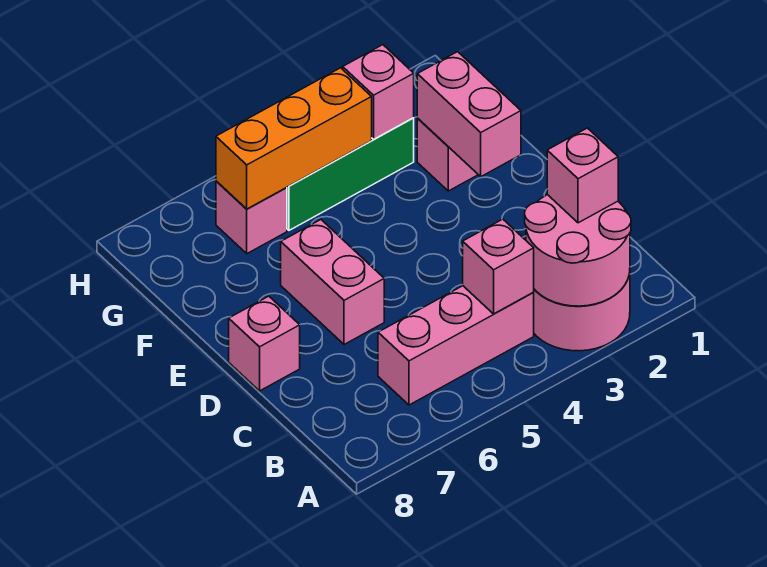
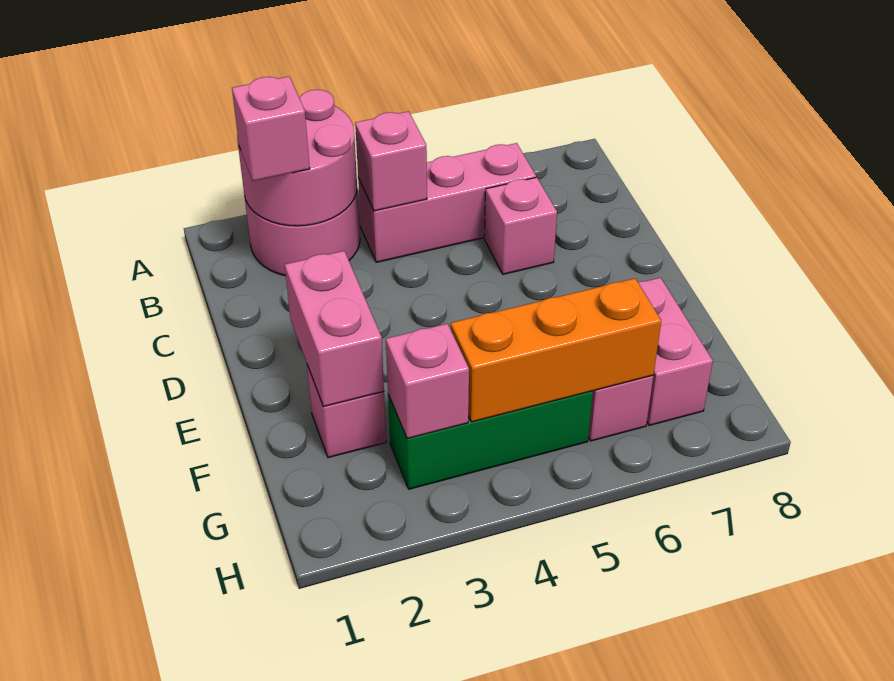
pink 1x2 brick [281,220,384,345] -> pink 1x2 brick moved to [638,278,713,425]
pink 1x1 brick [229,296,300,391] -> pink 1x1 brick moved to [484,177,557,274]

